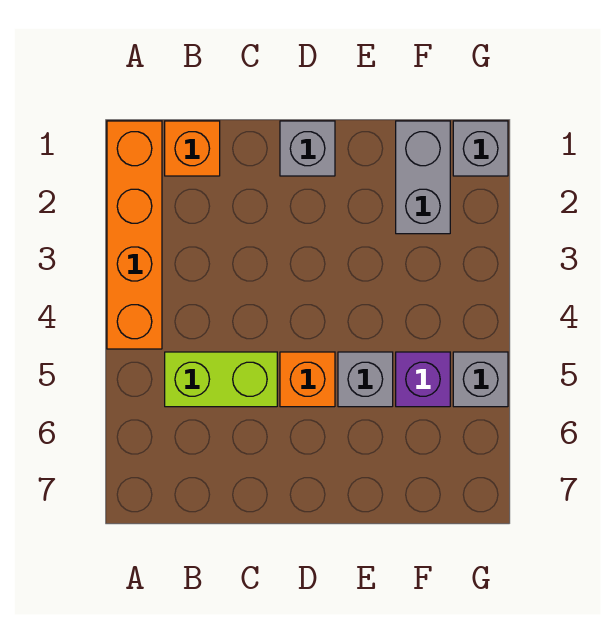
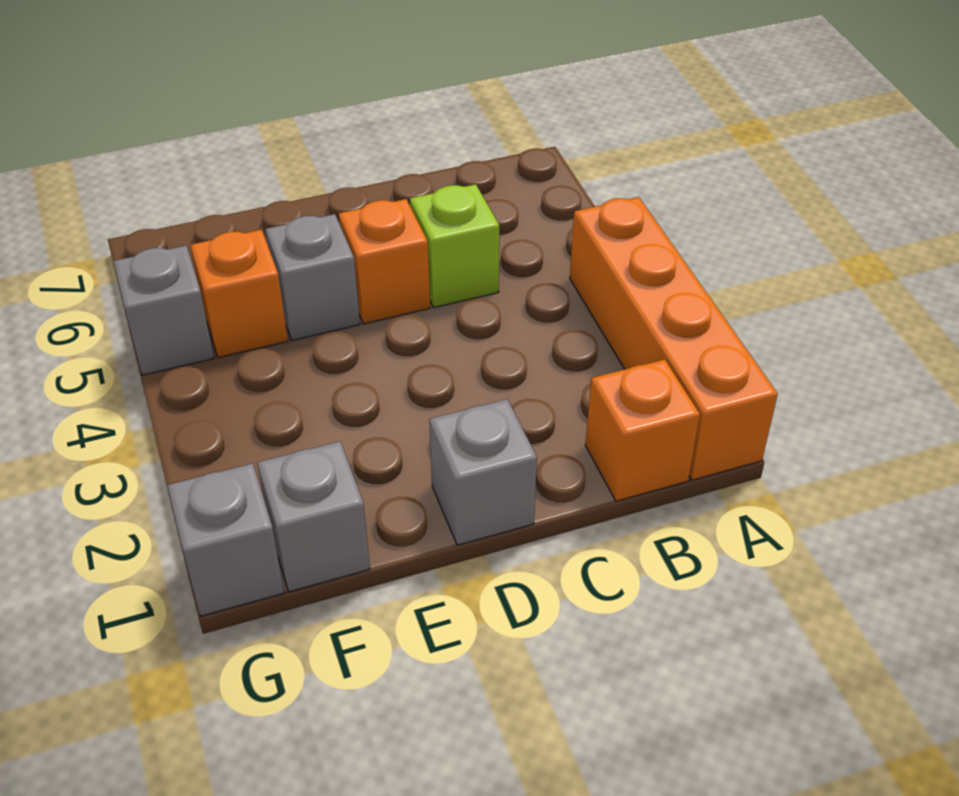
lime 1x2 brick [165,352,277,407] -> lime 1x1 brick [410,184,499,307]
grey 1x2 brick [396,121,450,234] -> grey 1x1 brick [257,441,370,592]
purple 1x1 brick [396,352,450,407] -> orange 1x1 brick [190,230,288,358]

